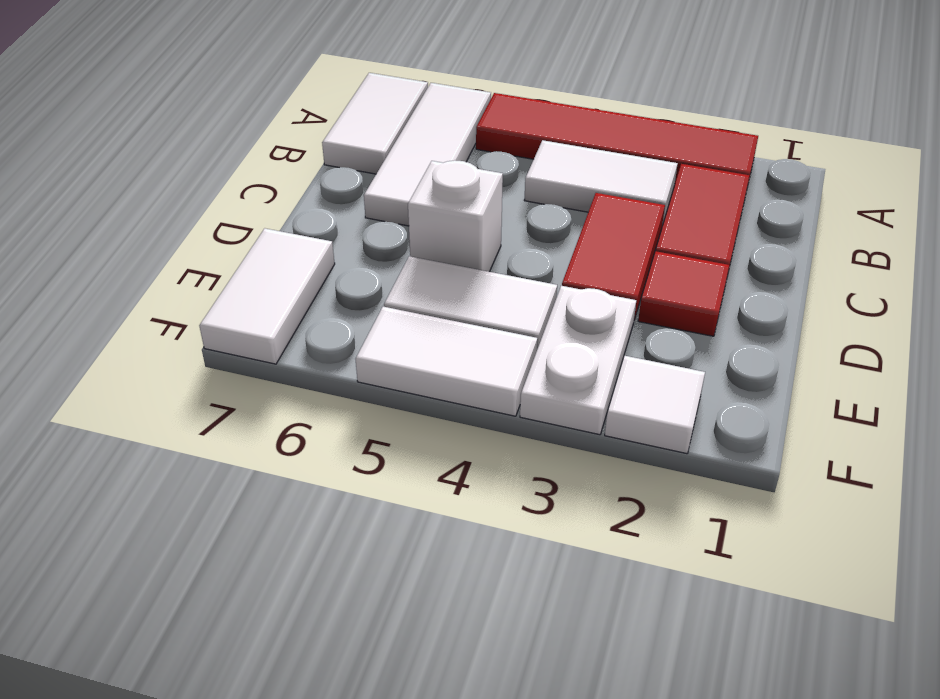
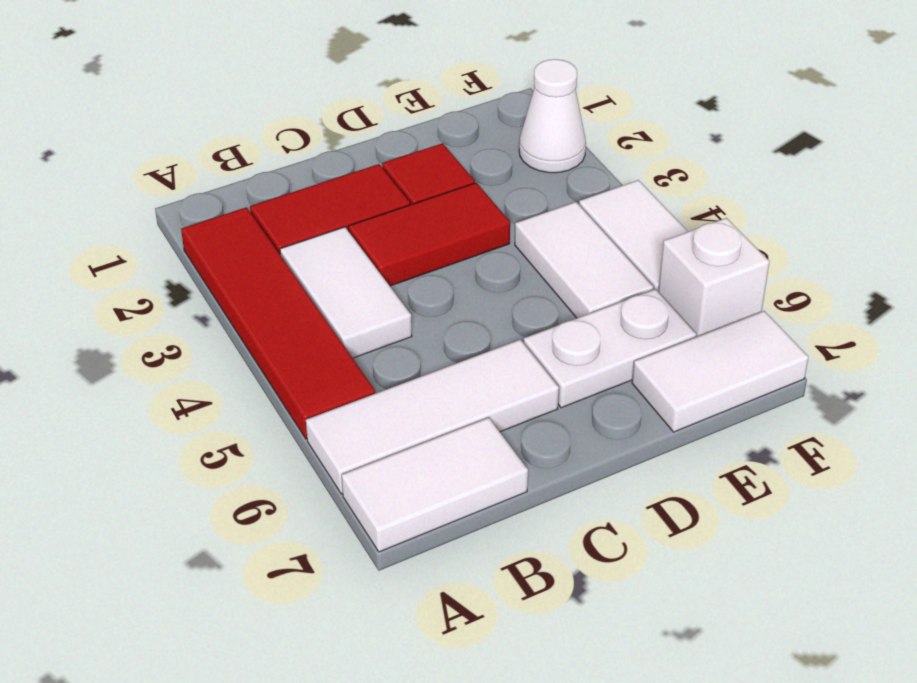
white 1x1 brick [408,160,503,272] -> white 1x1 brick moved to [658,218,770,337]
white 1x2 plate [520,286,636,435] -> white 1x2 plate moved to [524,289,696,408]
white 1x1 tile [605,356,705,454] -> white 1x1 cone [519,59,586,173]

